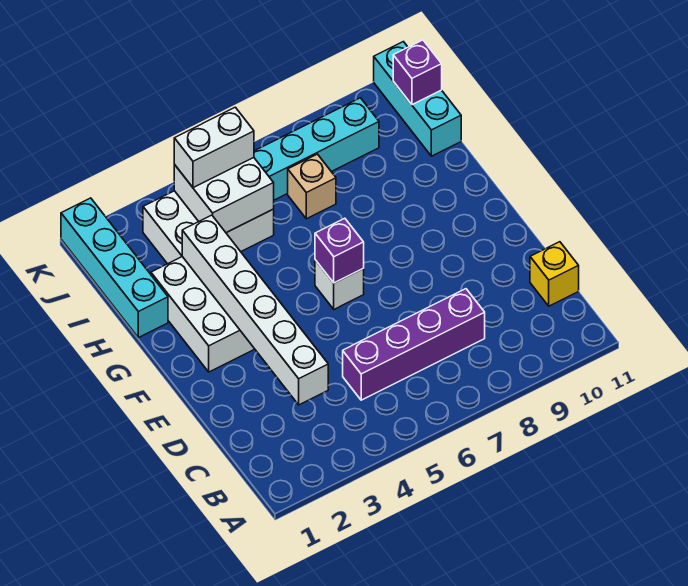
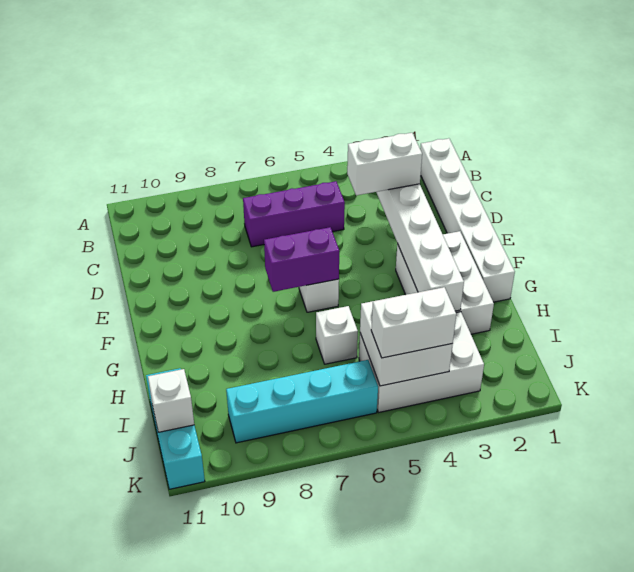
none -> white 1x6 brick [420,138,515,302]
purple 1x4 brick [343,289,485,400] -> purple 1x3 brick [243,181,345,247]
yellow 1x1 brick [530,242,579,306] -> none
none -> white 1x2 brick [347,133,422,196]
purple 1x1 brick [315,218,364,283] -> purple 1x2 brick [264,227,339,292]
cyan 1x4 brick [61,198,168,338] -> none
none -> white 1x1 brick [316,306,358,364]
tan 1x1 brick [288,154,336,219] -> none
purple 1x1 brick [393,40,442,105] -> white 1x1 brick [148,369,194,432]

